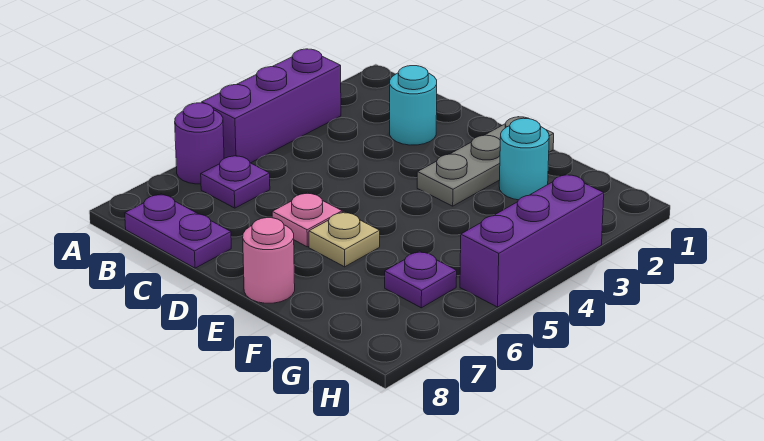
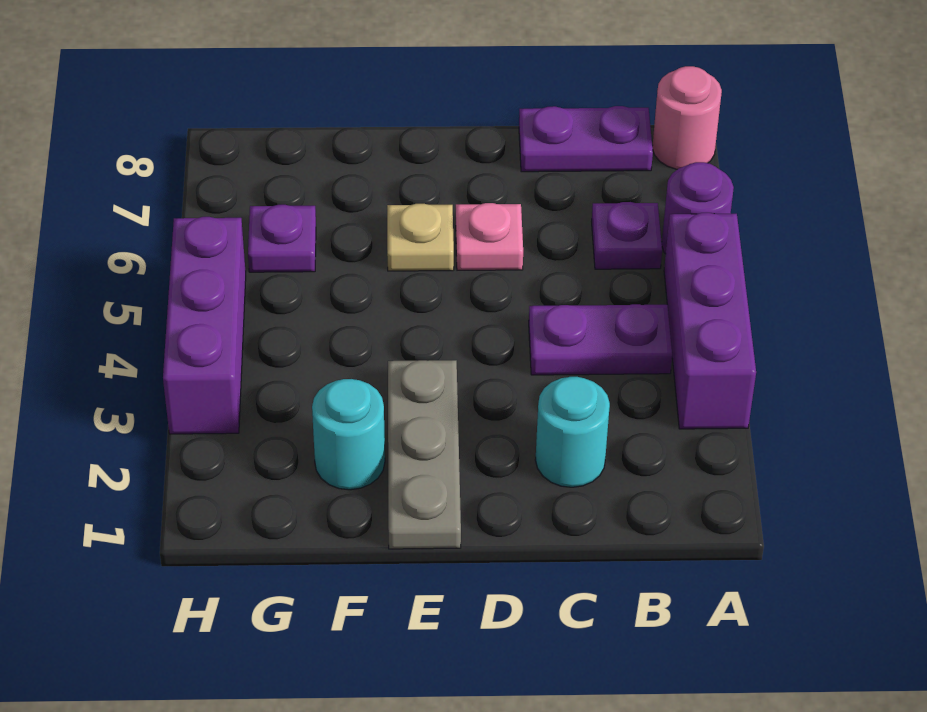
none -> purple 1x2 plate [529,304,672,375]
pink 1x1 round brick [243,218,295,303] -> pink 1x1 round brick moved to [652,66,722,169]

